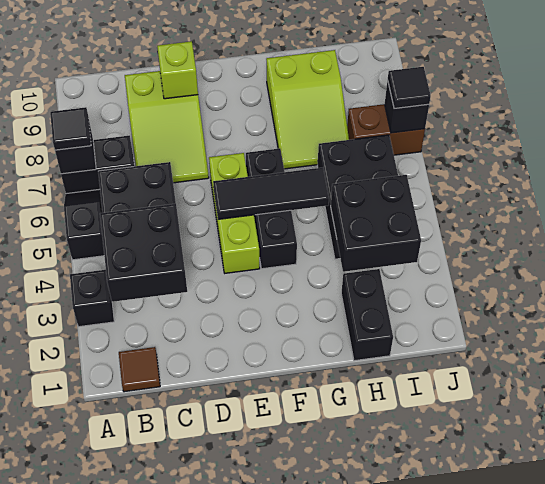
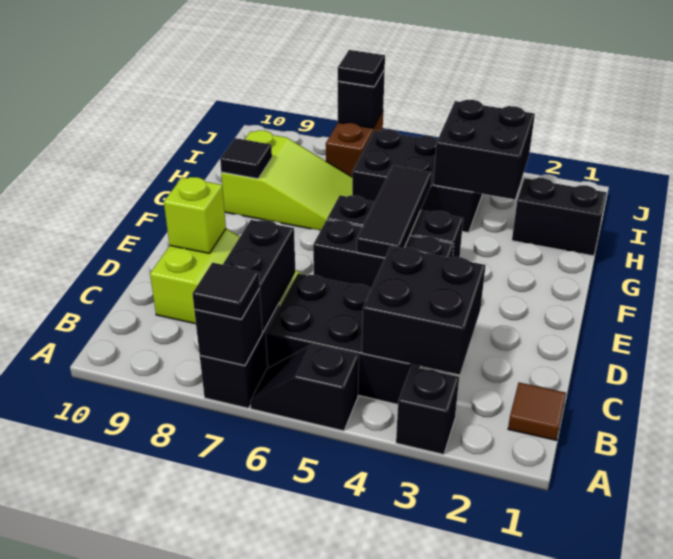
none -> black 1x2 brick [223,220,295,332]
lime 1x3 brick [209,153,260,273] -> black 1x3 brick [313,220,454,288]
none -> black 1x1 tile [220,138,272,179]

